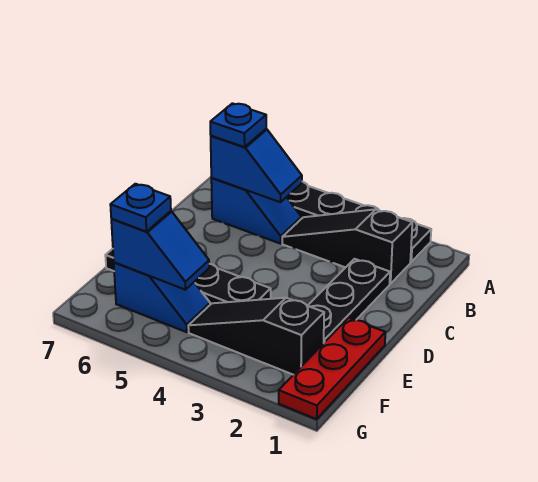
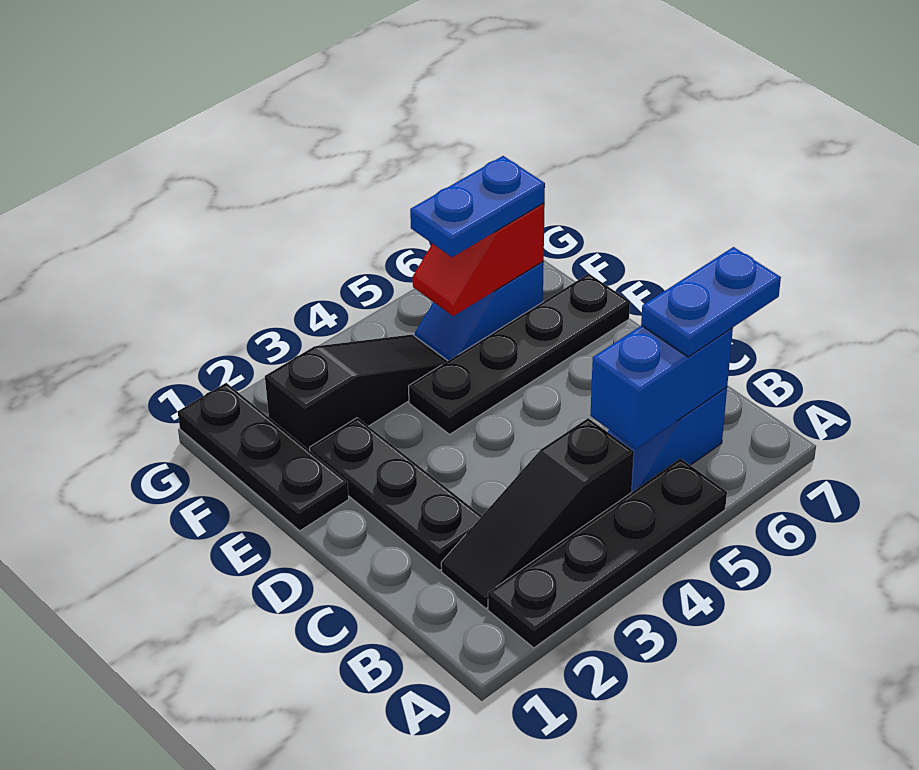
black 1x3 slope [282,209,412,284] -> black 1x3 slope turned to [441,418,634,608]
blue 1x2 slope [211,129,302,202] -> blue 1x2 brick [590,326,733,449]
blue 1x1 plate [210,103,266,147] -> blue 1x2 plate [641,247,781,357]
red 1x3 plate [279,318,385,419] -> black 1x3 plate [178,383,349,531]
blue 1x2 slope [111,211,209,290] -> red 1x2 slope [413,203,545,316]
blue 1x1 plate [110,184,171,231] -> blue 1x2 plate [410,156,545,257]

